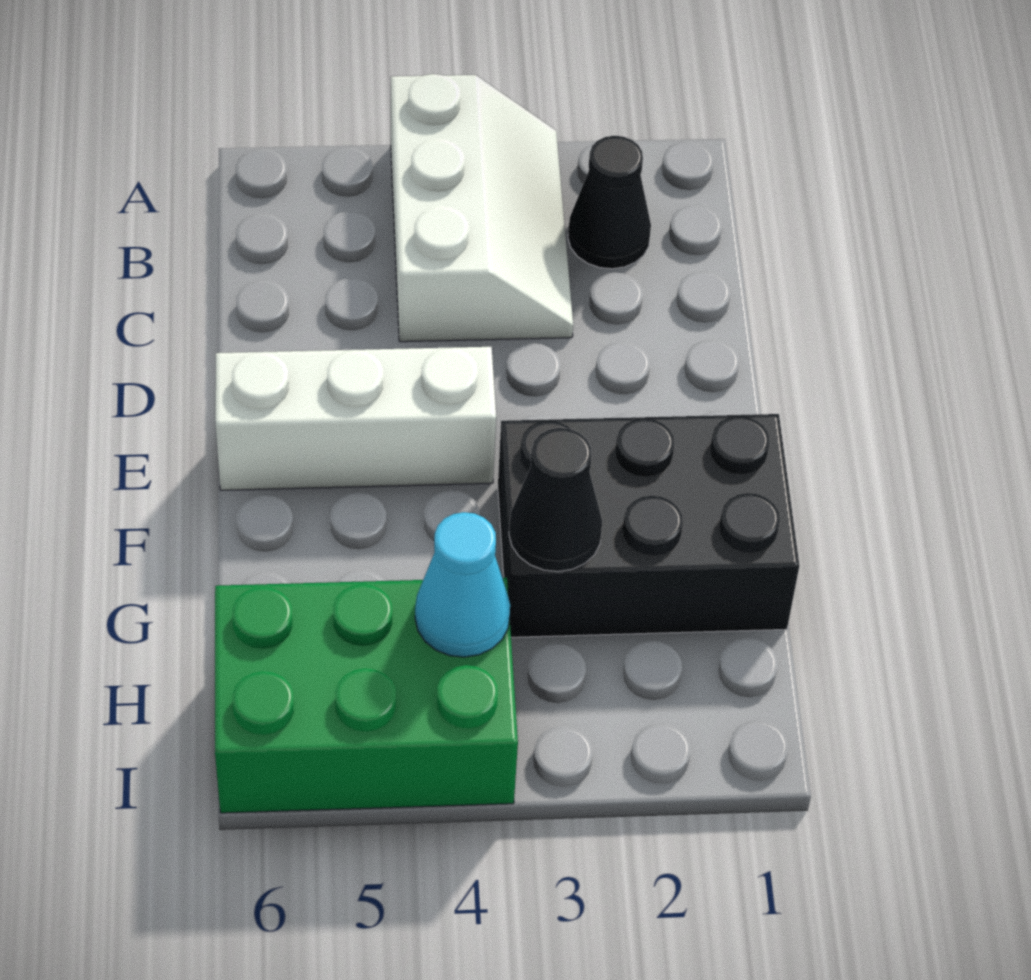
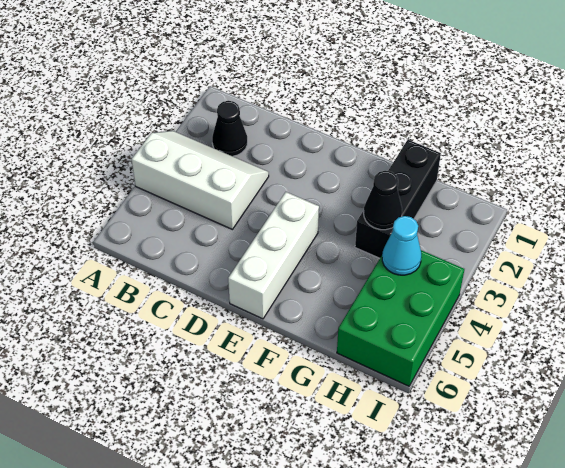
black 2x3 brick [498,414,799,637] -> black 1x3 brick [355,140,441,258]

